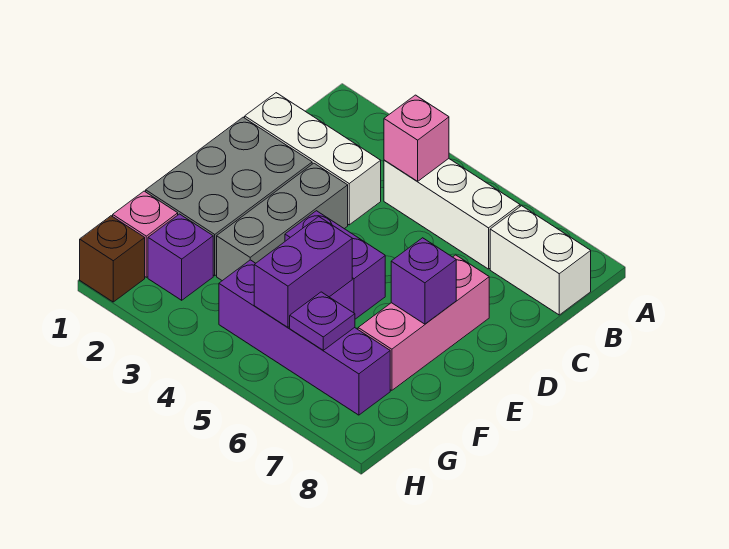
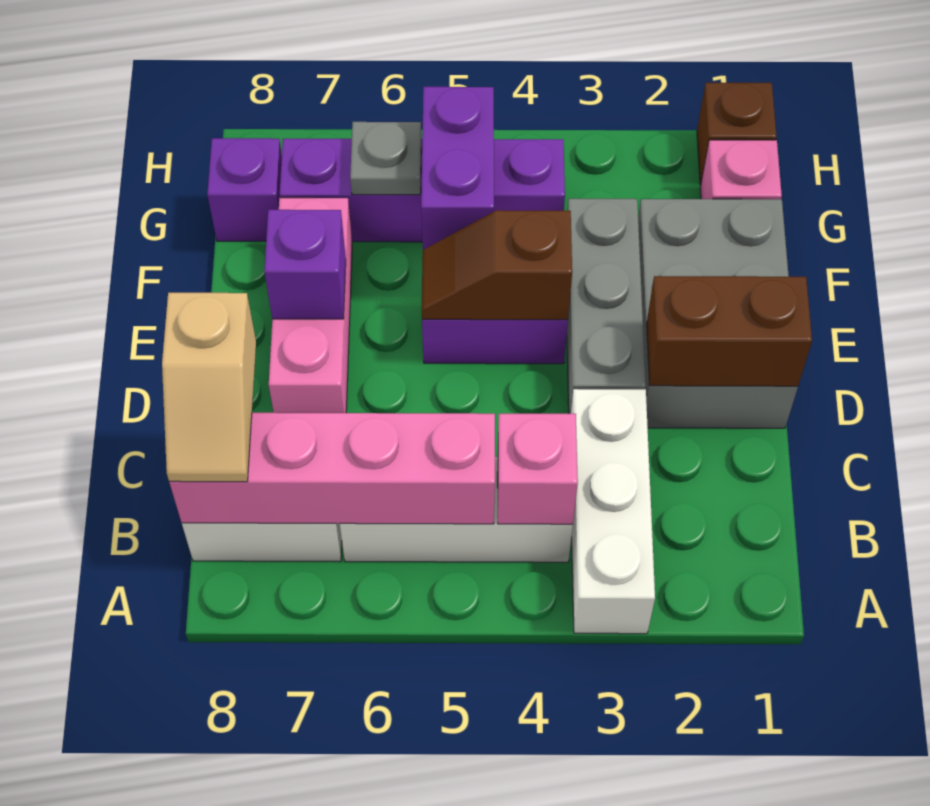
none -> pink 1x4 brick [169,413,495,524]
none -> tan 1x2 slope [162,293,256,482]
white 1x3 brick [245,93,381,225] -> white 1x3 brick turned to [571,389,655,634]
none -> brown 1x2 brick [647,276,812,386]
none -> brown 1x2 slope [422,210,572,320]
purple 1x1 brick [148,214,213,300] -> purple 1x1 brick moved to [207,138,282,241]
purple 1x1 plate [290,292,355,350] -> grey 1x1 plate [350,122,421,195]

